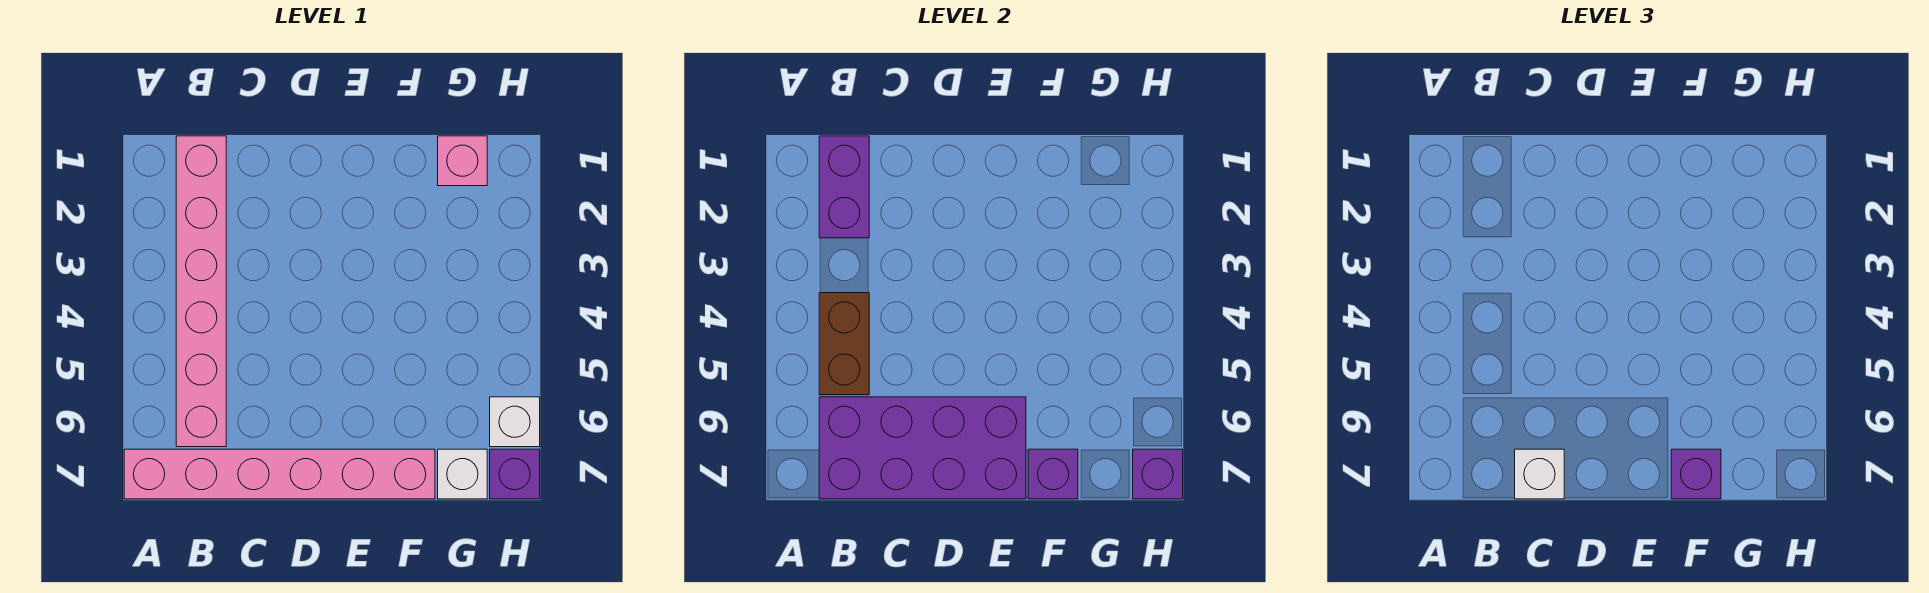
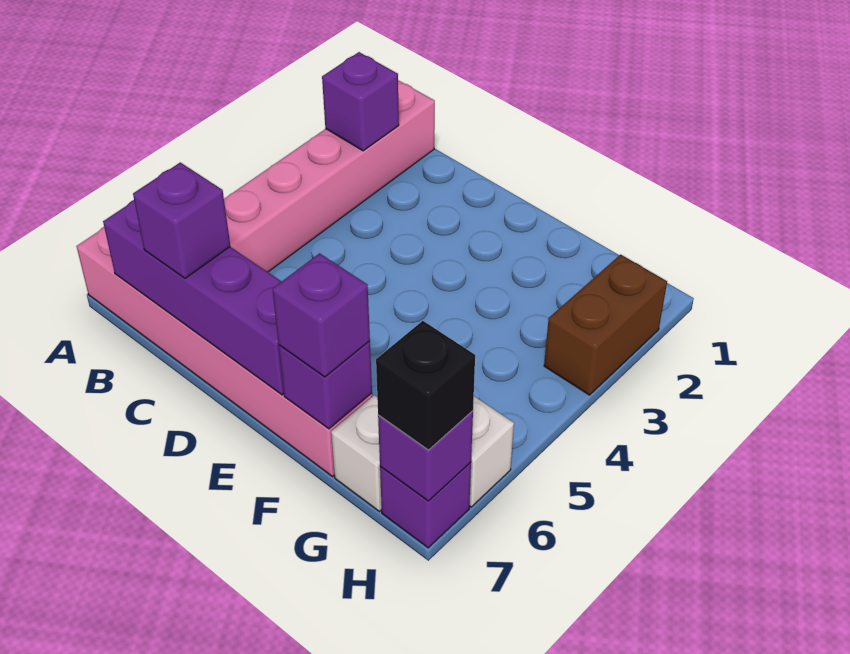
purple 1x2 brick [819,136,869,238] -> purple 1x1 brick [322,52,399,151]
brown 1x2 brick [819,293,869,395] -> brown 1x2 brick moved to [544,255,667,395]
purple 2x4 brick [819,397,1026,499] -> purple 1x4 brick [103,200,284,395]
white 1x1 brick [1515,449,1564,499] -> purple 1x1 brick [133,162,230,278]
pink 1x1 brick [438,136,487,186] -> none
none -> black 1x1 brick [376,321,475,450]

